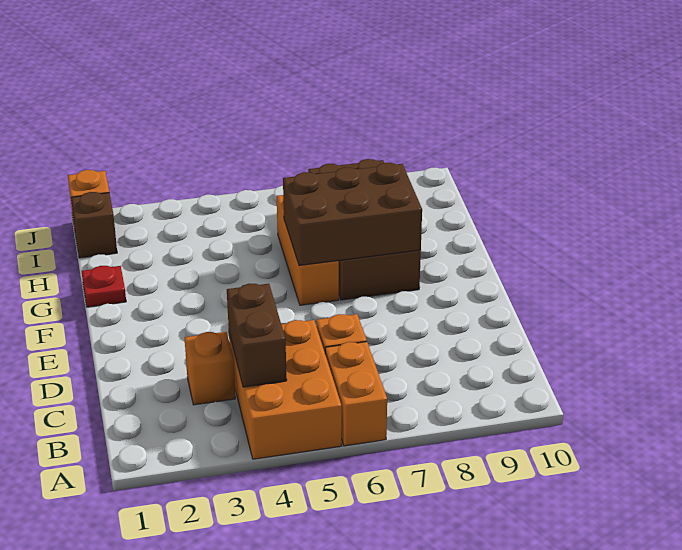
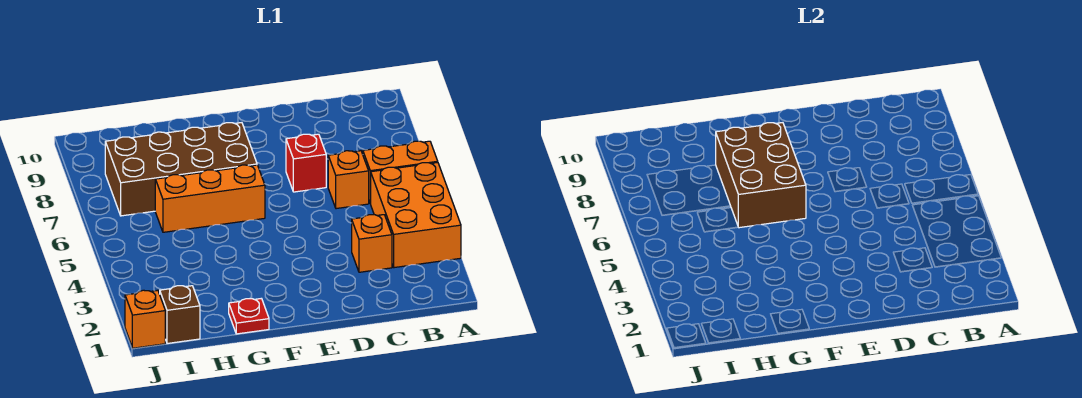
orange 2x3 brick [229,320,342,459] -> orange 2x3 brick turned to [371,162,461,268]
brown 1x2 brick [227,283,287,387] -> none
none -> red 1x1 brick [286,134,326,192]

